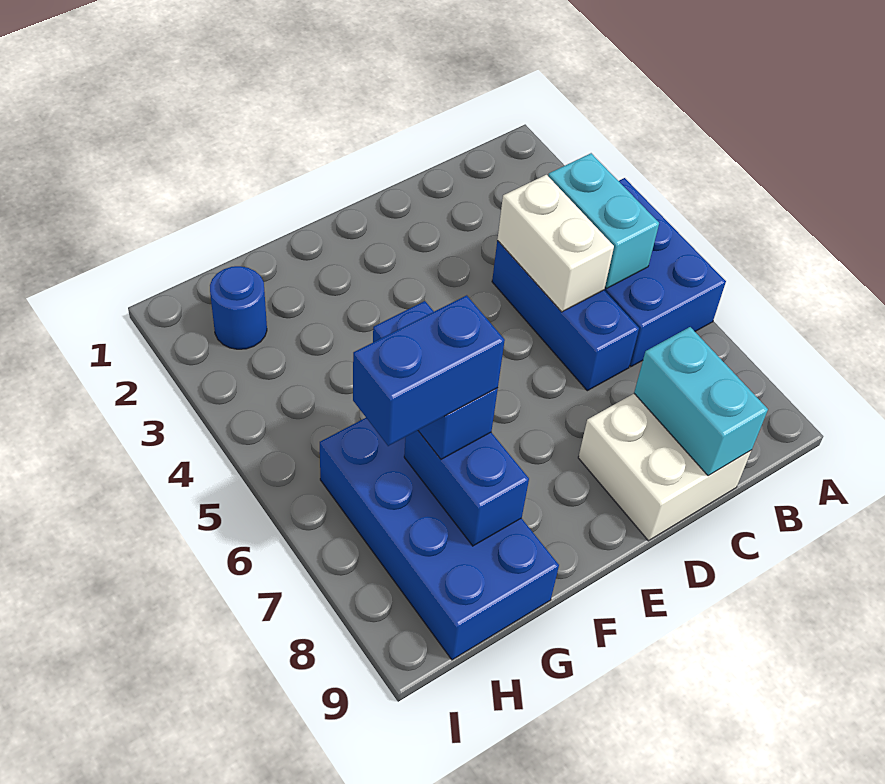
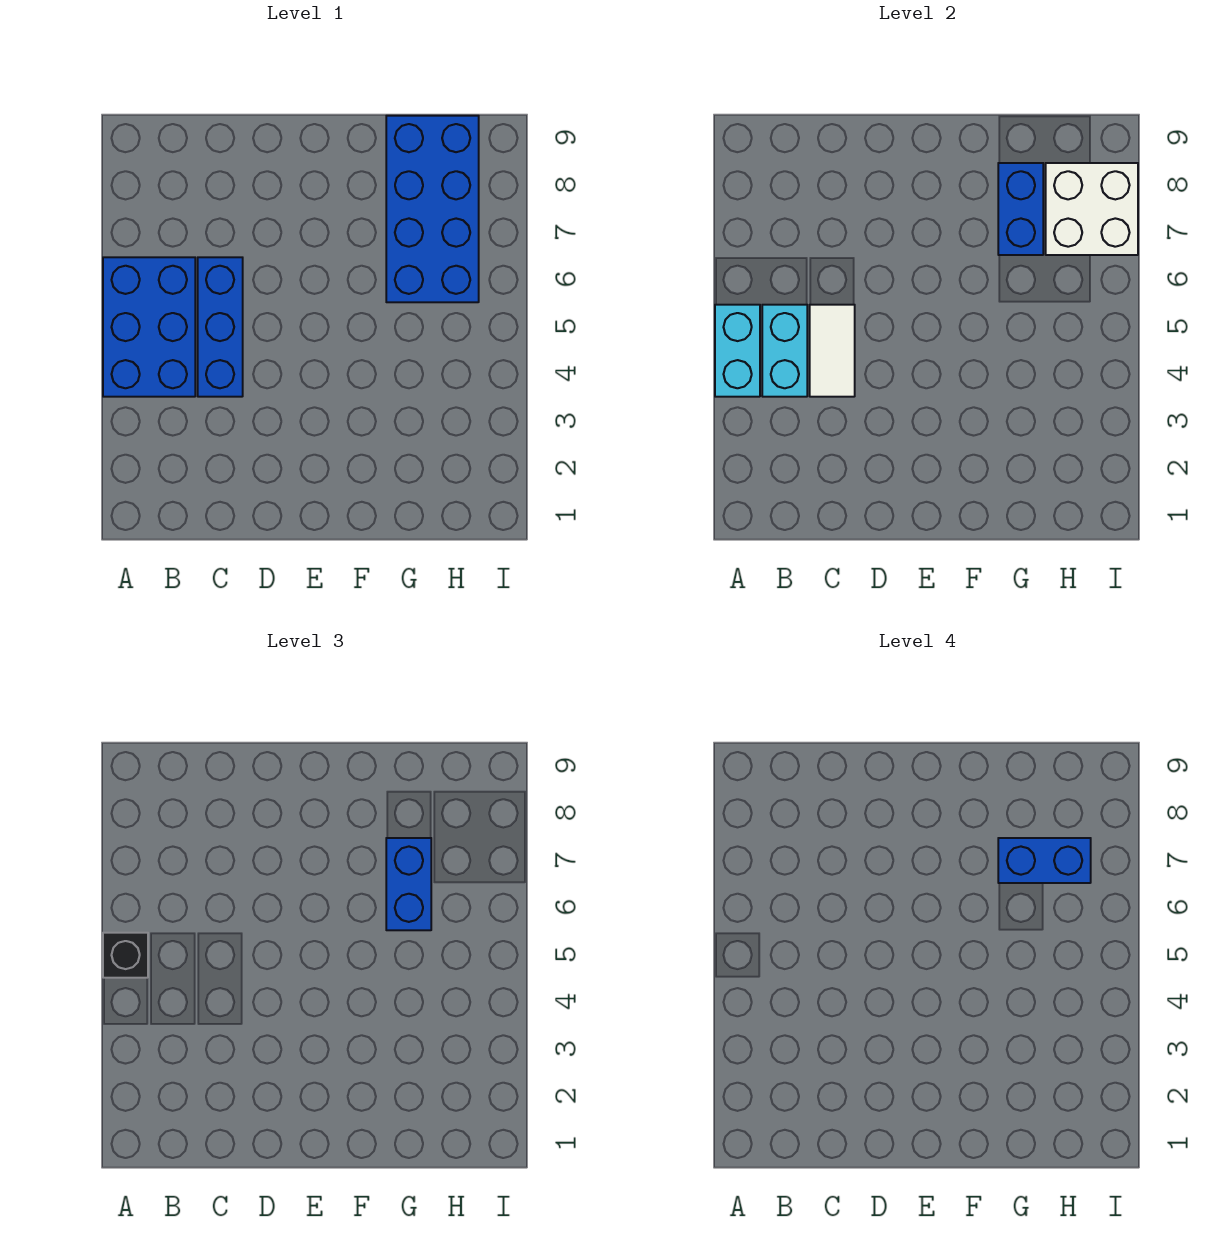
none -> black 1x1 brick [103,933,148,978]
white 1x2 brick [497,175,614,312] -> white 1x2 tile [810,305,855,397]
white 2x2 brick [578,394,751,541] -> white 2x2 brick moved to [1046,163,1138,255]
cyan 1x2 brick [634,327,768,476] -> cyan 1x2 brick moved to [715,305,760,397]
blue 1x1 round brick [210,266,267,349] -> none

